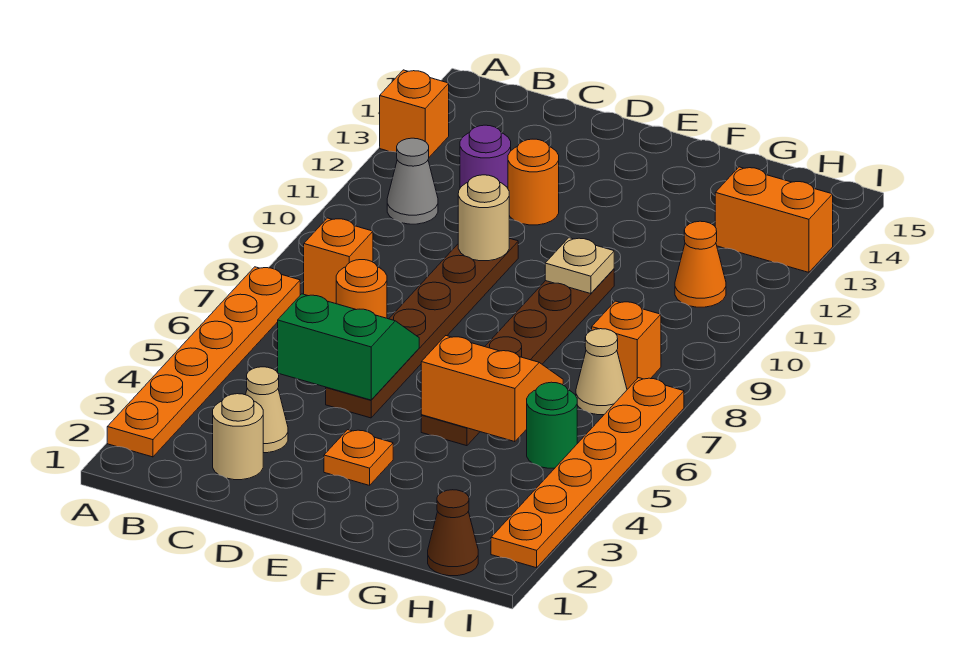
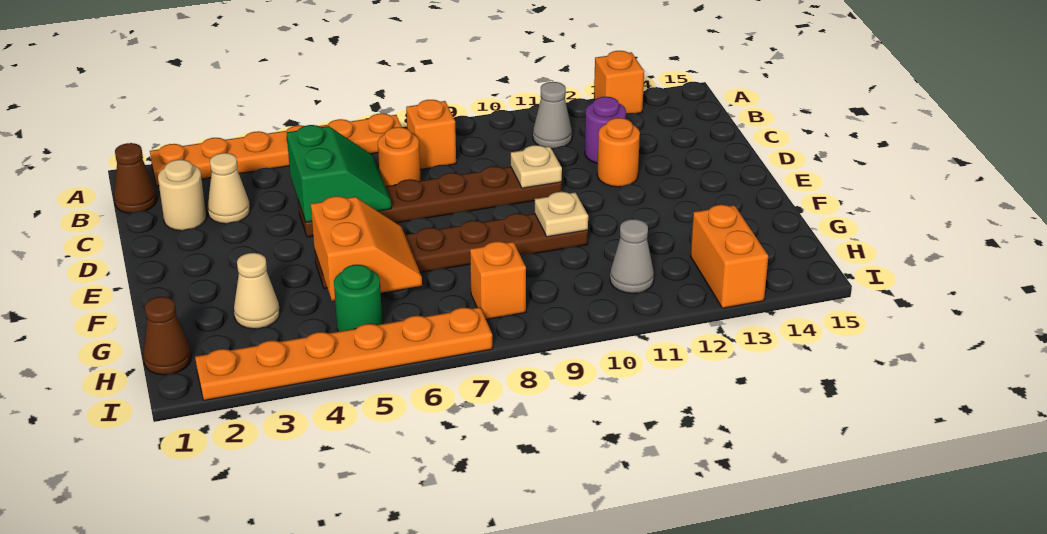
none -> brown 1x1 cone [114,143,157,213]
tan 1x1 round brick [458,175,509,261] -> tan 1x1 plate [511,145,562,188]
orange 1x1 plate [324,430,393,485] -> none
tan 1x1 cone [576,329,627,415] -> tan 1x1 cone moved to [234,253,280,329]
orange 1x1 cone [675,221,726,307] -> grey 1x1 cone [610,219,654,293]

